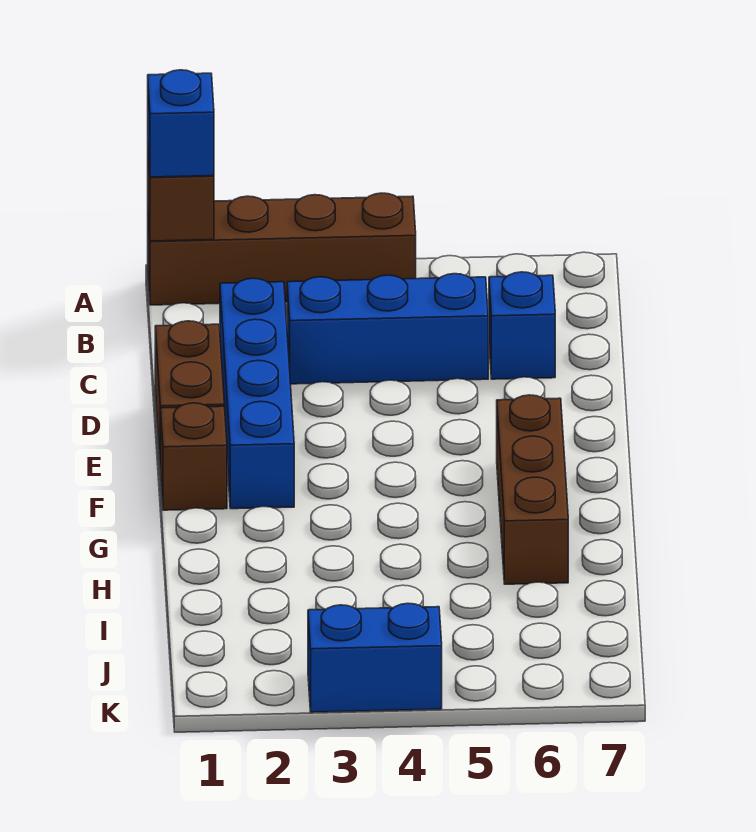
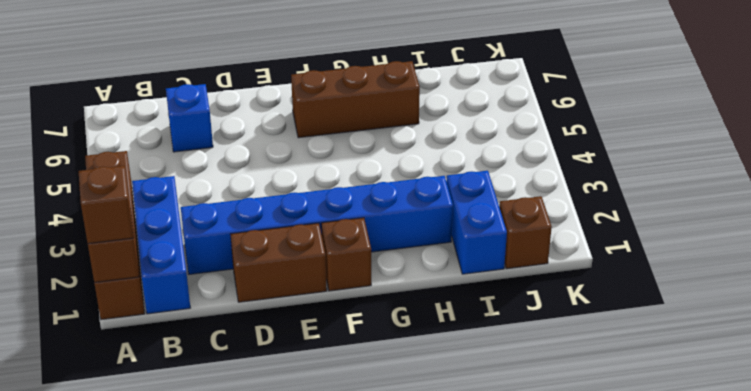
blue 1x1 brick [148,70,214,177] -> brown 1x1 brick [79,166,134,244]
blue 1x4 brick [220,278,294,509] -> blue 1x6 brick [181,176,453,274]
blue 1x3 brick [287,274,488,384] -> blue 1x3 brick moved to [132,176,190,314]
none -> brown 1x1 brick [499,196,552,269]
blue 1x2 brick [308,603,442,712] -> blue 1x2 brick moved to [446,171,507,274]

